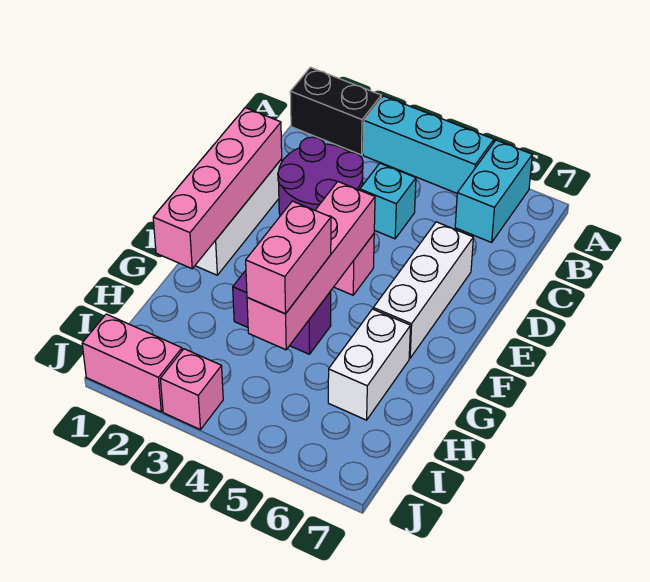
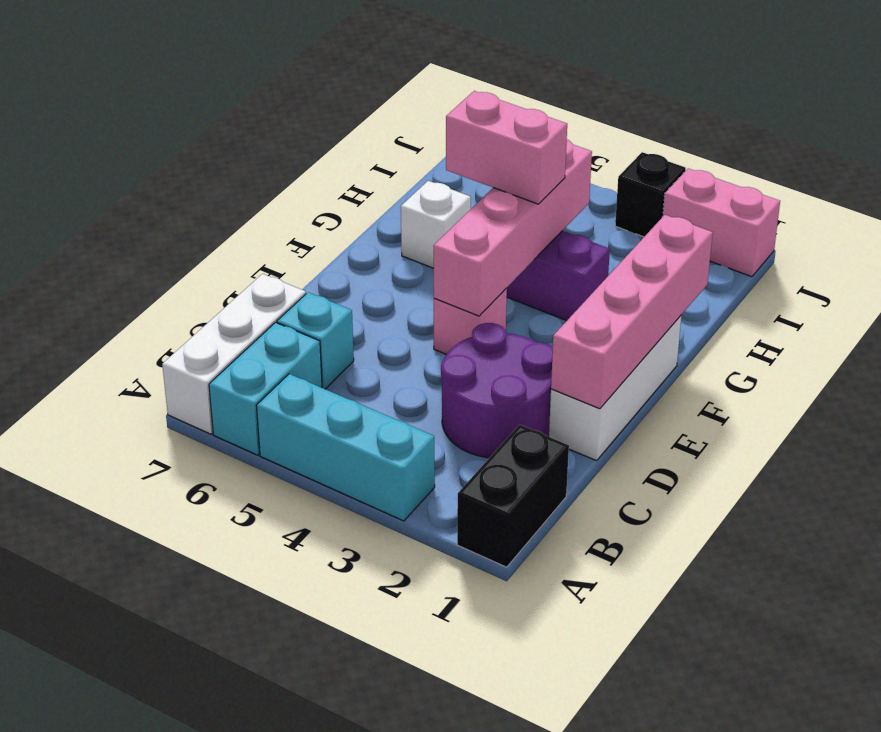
black 1x2 brick [290,67,381,155] -> black 1x2 brick turned to [457,425,569,567]
cyan 1x1 brick [360,163,416,239] -> cyan 1x1 brick moved to [277,292,354,389]
white 1x3 brick [373,222,473,358] -> white 1x3 brick moved to [162,274,306,434]
pink 1x2 brick [246,201,331,314] -> pink 1x2 brick turned to [446,91,567,204]
white 1x2 brick [328,309,411,420] -> white 1x1 brick [401,181,471,268]
pink 1x1 brick [160,349,223,430] -> black 1x1 brick [615,152,686,237]

